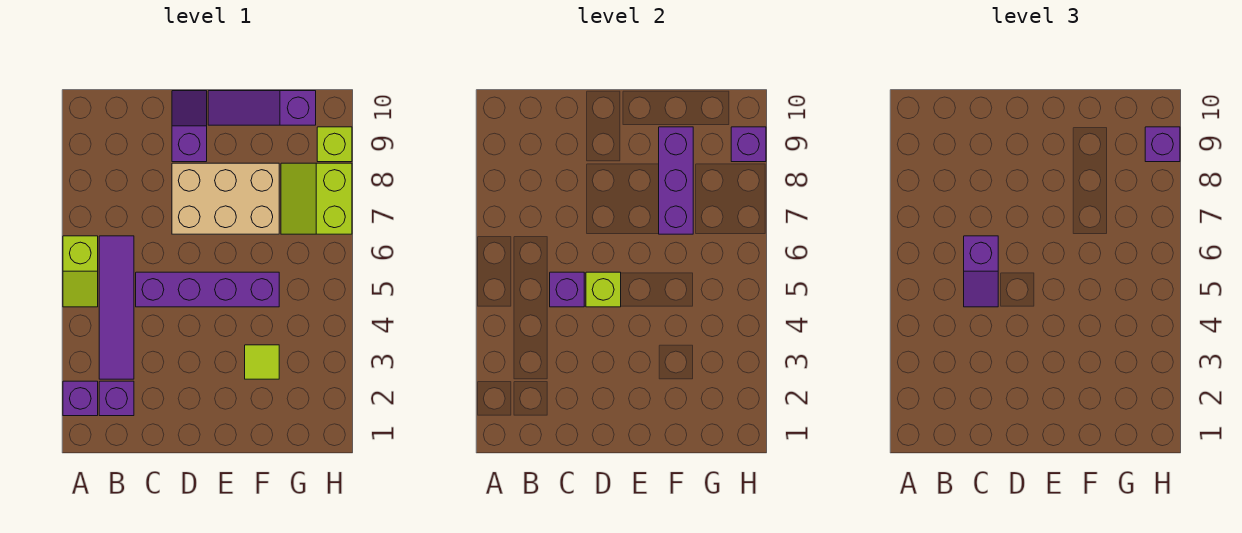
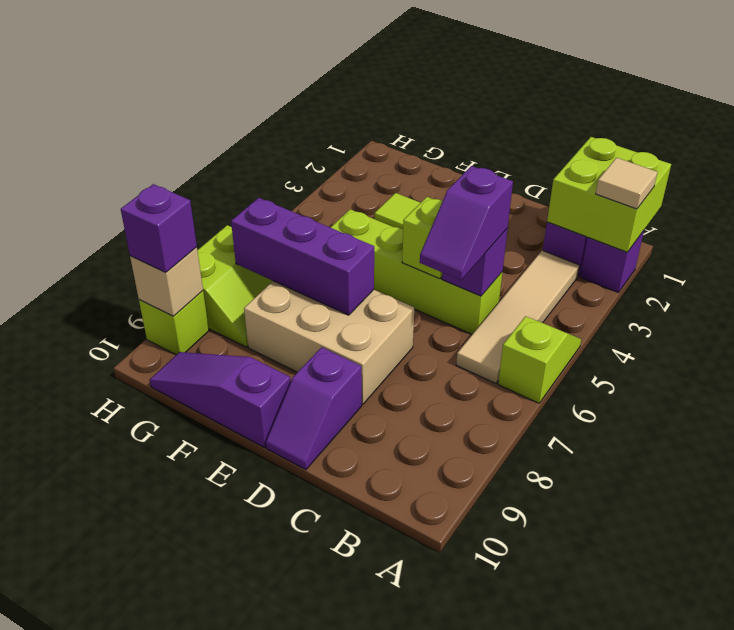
none -> lime 2x2 brick [547,137,671,252]
none -> tan 1x1 tile [596,158,657,209]
purple 1x4 tile [99,236,134,379] -> tan 1x4 tile [456,250,580,383]
purple 1x4 brick [136,272,279,307] -> lime 1x4 brick [330,209,502,334]
purple 1x2 slope [964,236,998,307] -> purple 1x2 slope turned to [420,166,513,280]
purple 1x3 slope [208,91,316,125] -> purple 1x3 slope turned to [150,352,291,447]
purple 1x3 brick [659,127,693,234] -> purple 1x3 brick turned to [231,198,374,315]
purple 1x1 brick [731,127,766,162] -> tan 1x1 brick [130,247,203,316]

